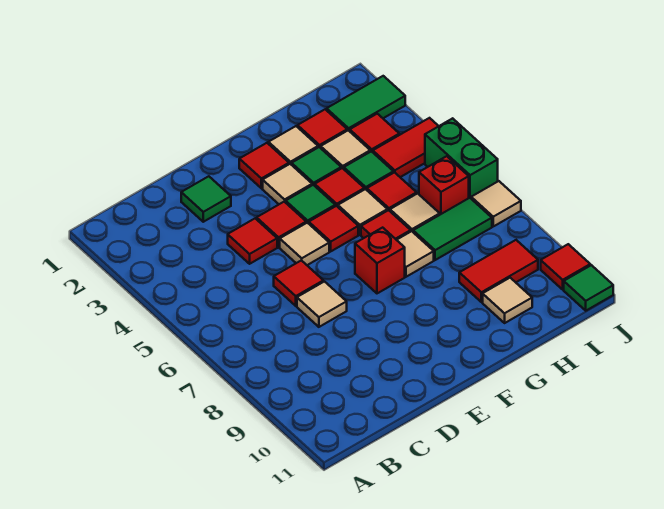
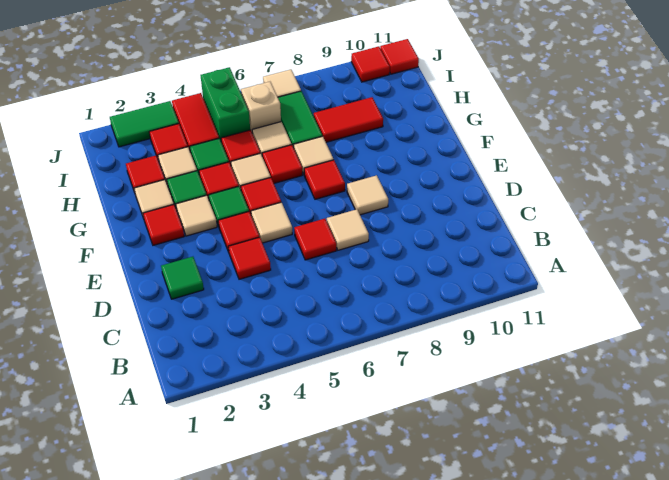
red 1x1 brick [355,228,405,293] -> red 1x1 tile [304,160,345,199]
red 1x2 tile [459,240,538,302] -> red 1x2 tile turned to [314,97,383,142]
tan 1x1 tile [483,278,532,323] -> tan 1x1 tile moved to [347,175,388,215]
green 1x2 tile [327,76,405,131] -> green 1x2 tile turned to [110,101,179,147]
red 1x1 brick [419,156,469,215] -> tan 1x1 brick [241,82,281,132]
green 1x2 brick [425,118,498,198] -> green 1x2 brick turned to [201,67,250,143]
green 1x1 tile [564,265,613,311] -> red 1x1 tile [380,39,419,74]

